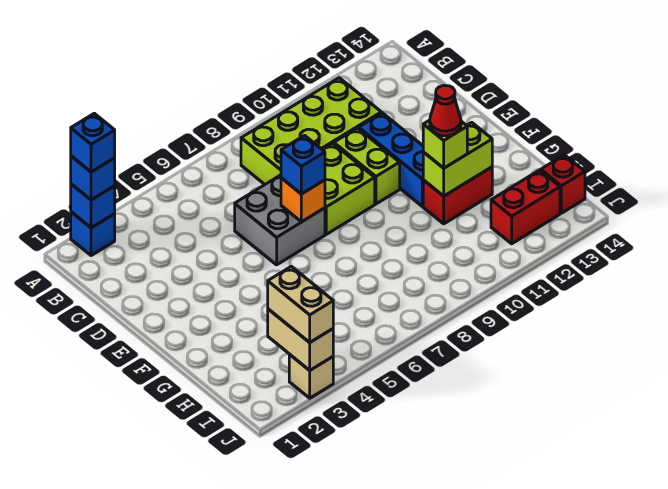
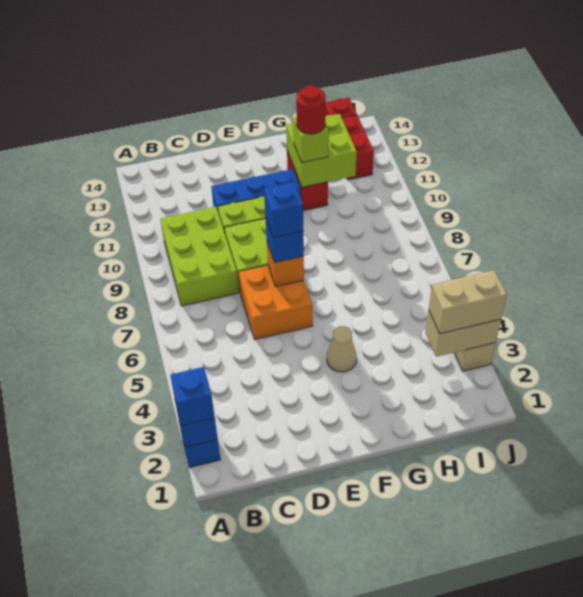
blue 1x1 brick [71,113,115,172] -> blue 1x1 brick moved to [264,182,303,237]
lime 2x4 brick [241,78,381,184] -> lime 2x3 brick [160,207,238,306]
grey 2x2 brick [235,175,325,265] -> orange 2x2 brick [238,265,313,339]
none -> tan 1x1 cone [327,326,357,372]
lime 1x2 brick [423,122,492,196] -> lime 2x2 brick [286,114,357,187]
red 1x1 cone [430,85,461,136] -> red 1x1 round brick [296,86,326,134]

